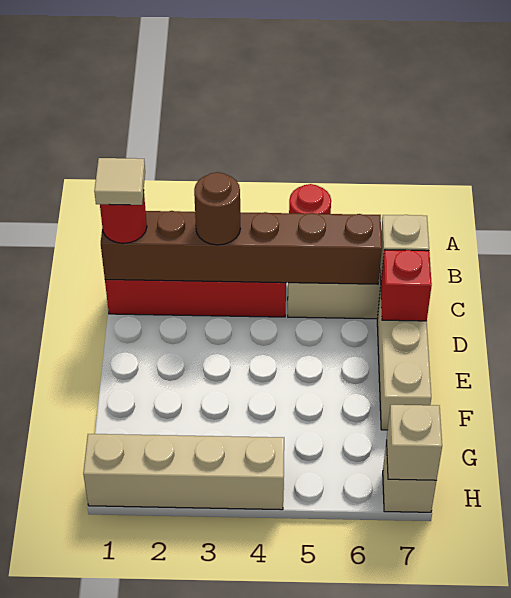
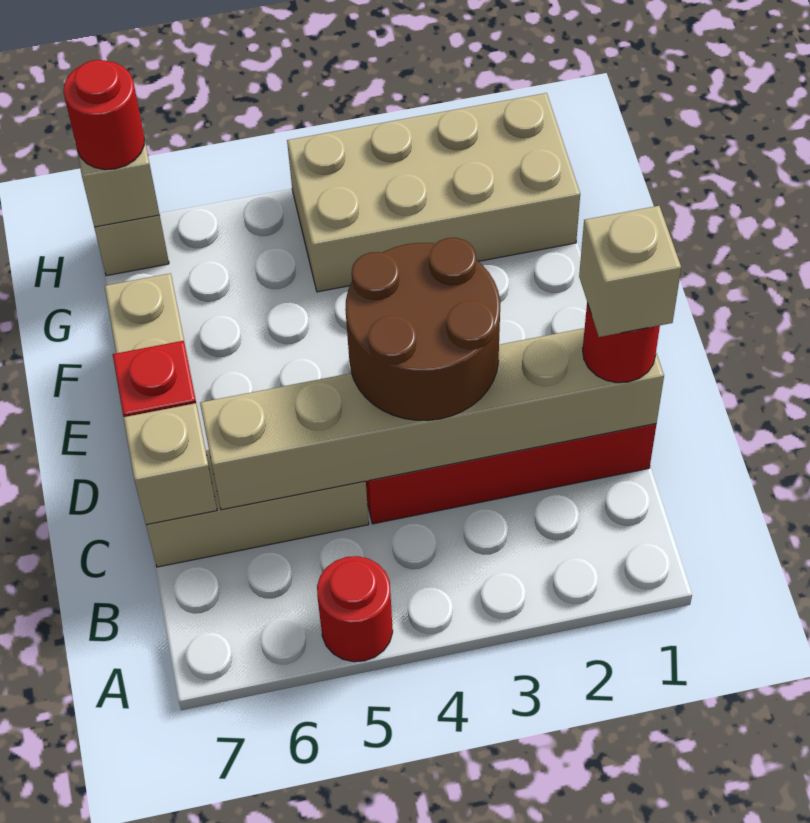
brown 1x6 brick [101,211,382,284] -> tan 1x6 brick [200,328,664,510]
tan 1x1 tile [94,158,145,205] -> tan 1x1 brick [579,206,681,337]
brown 1x1 round brick [194,172,240,245] -> brown 2x2 round brick [345,238,500,421]
tan 1x4 brick [83,434,284,510] -> tan 2x4 brick [287,93,580,292]
none -> red 1x1 round brick [64,60,144,170]

